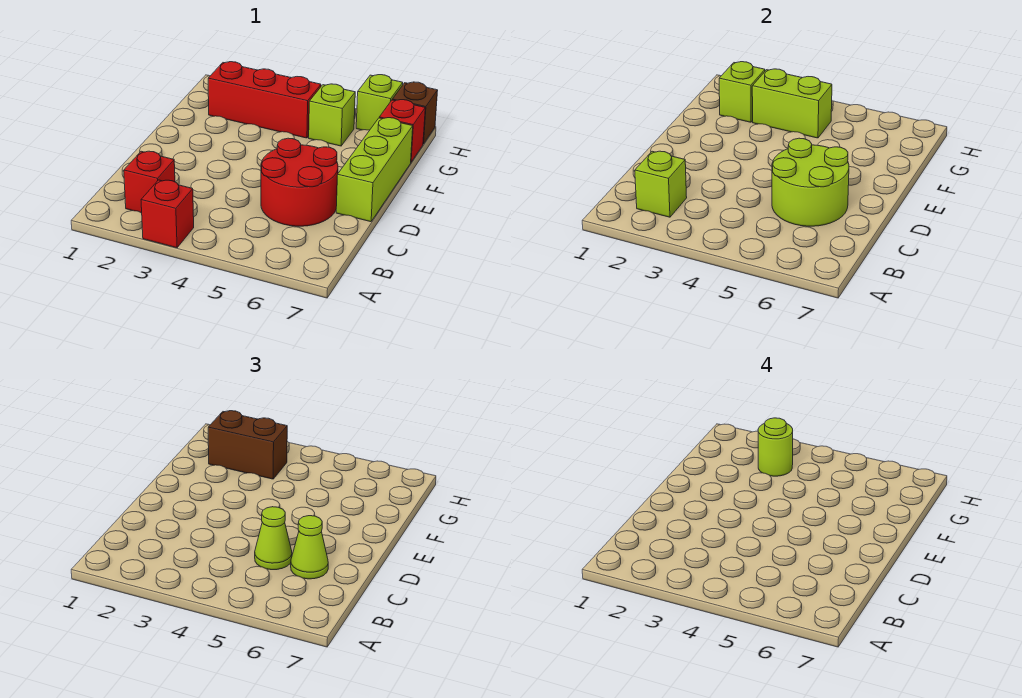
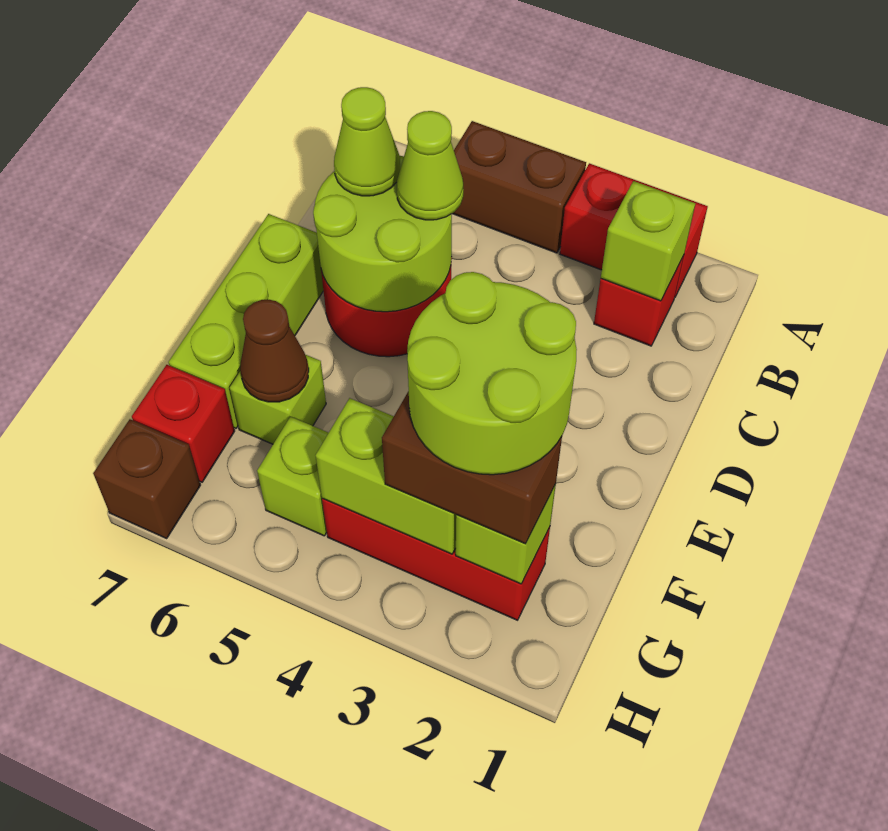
red 1x1 brick [141,180,194,248] -> red 1x2 brick [560,163,708,297]
none -> brown 1x2 brick [452,121,586,253]
none -> brown 1x1 cone [240,300,309,402]
lime 1x1 round brick [758,418,793,476] -> lime 2x2 round brick [407,272,577,475]
lime 1x1 brick [356,75,403,130] -> lime 1x1 brick moved to [230,355,326,444]

